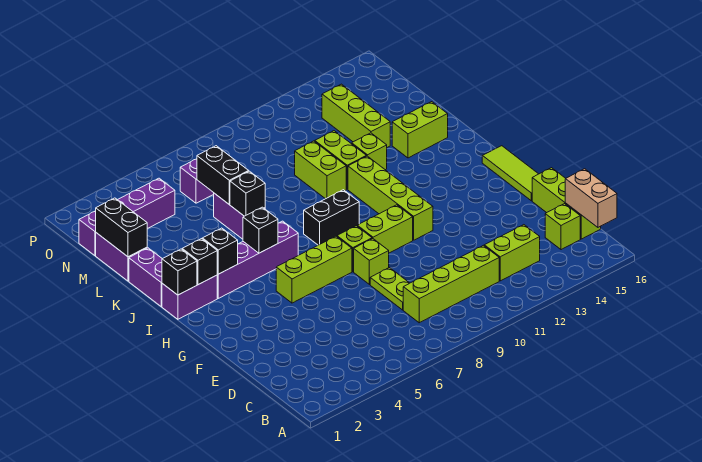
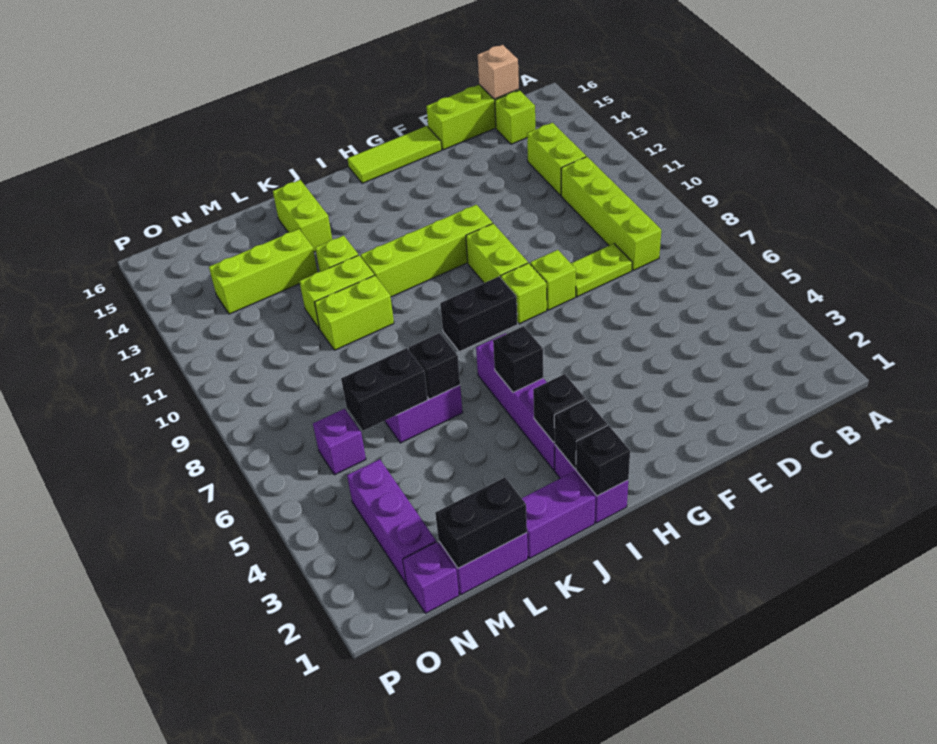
tan 1x2 brick [565,169,617,227] -> tan 1x1 brick [478,45,519,99]
lime 1x3 brick [276,236,352,303] -> none
black 1x2 brick [304,190,359,245] -> black 1x2 brick turned to [440,277,518,352]

